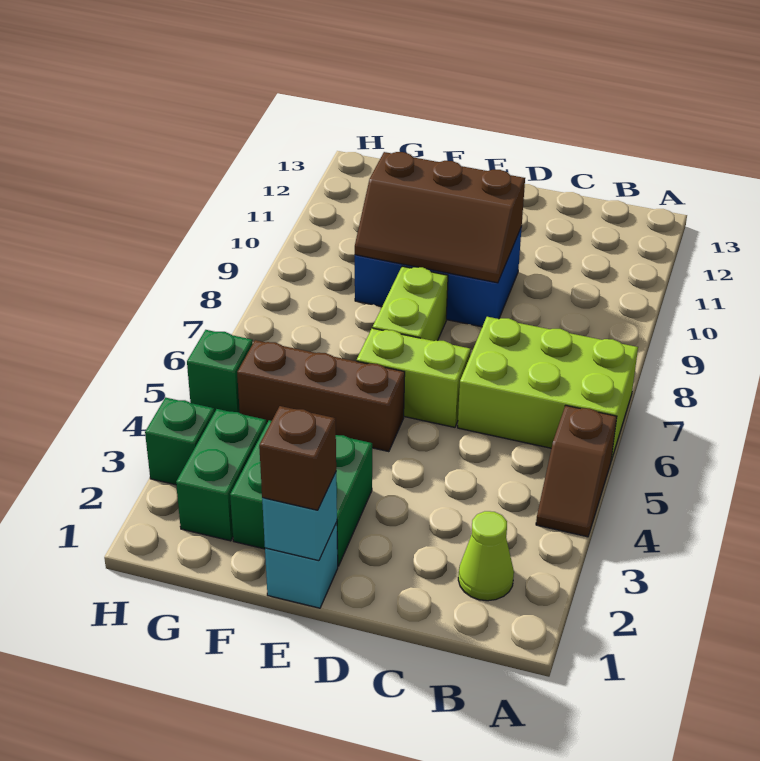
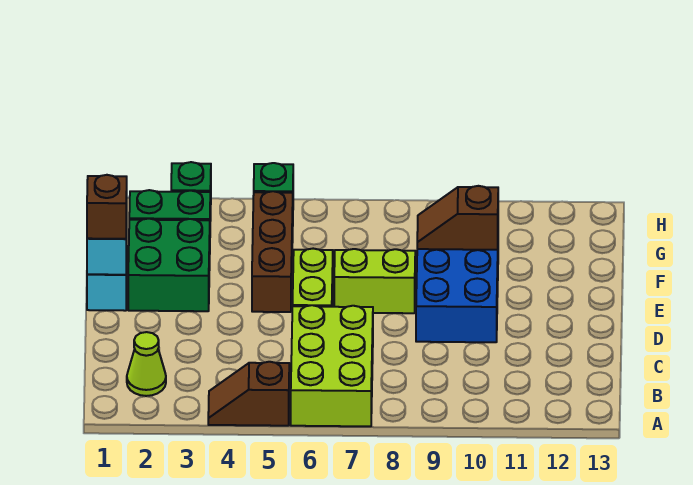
brown 2x3 slope [355,152,525,283] -> brown 1x2 slope [417,186,498,250]

